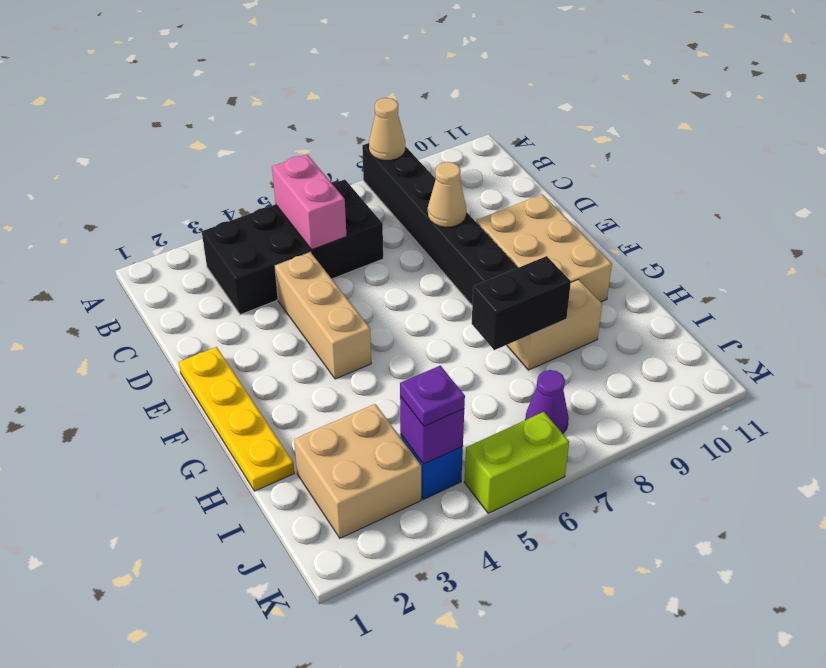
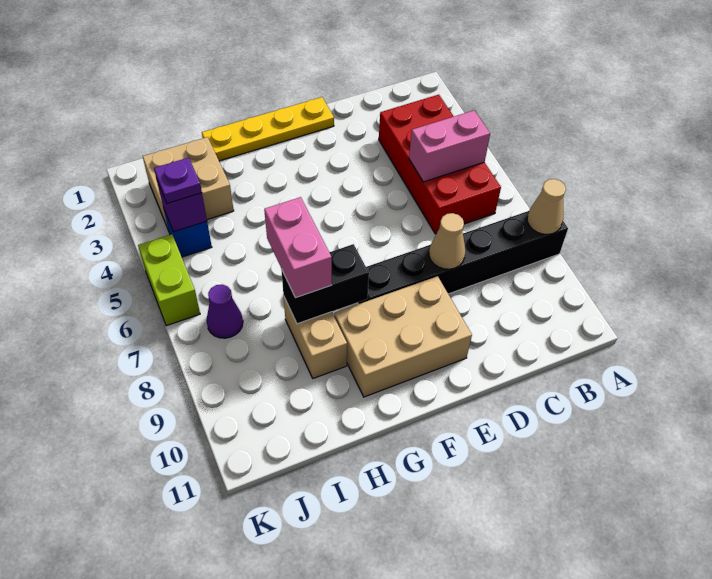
black 2x4 brick [202,179,383,315] -> red 2x4 brick [379,95,501,234]
tan 1x3 brick [275,252,371,379] -> none
black 1x2 brick [472,256,571,350] -> black 1x2 brick turned to [281,244,369,324]
none -> pink 1x2 brick [264,197,332,298]

